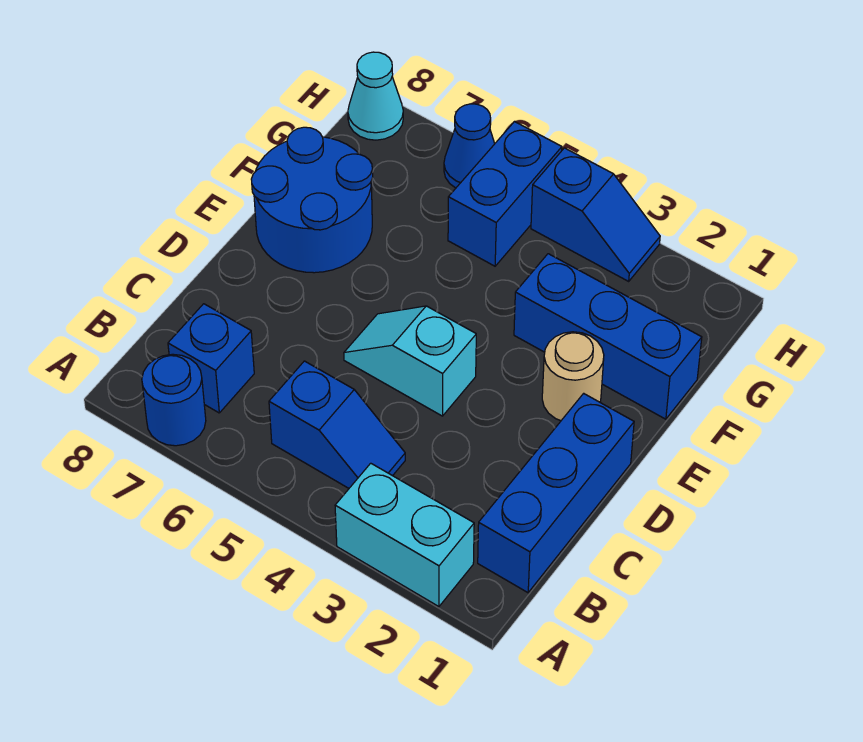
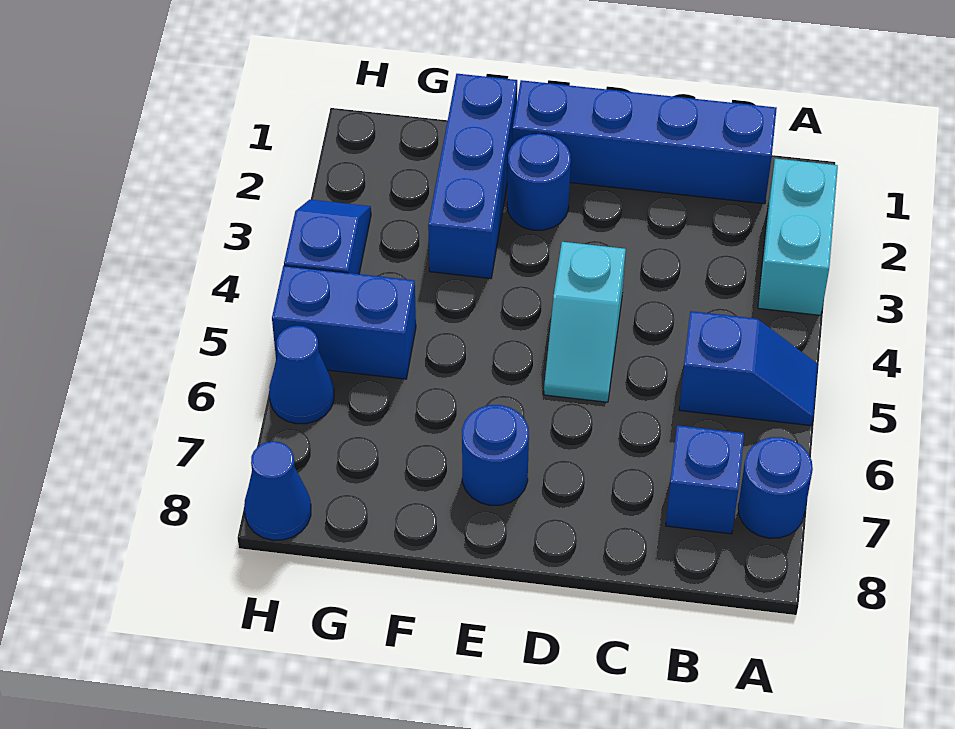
blue 1x3 brick [478,393,634,593] -> blue 1x4 brick [512,80,777,204]
blue 1x2 slope [269,361,405,488] -> blue 1x2 slope turned to [679,311,818,426]
tan 1x1 round brick [542,332,604,421] -> blue 1x1 round brick [507,134,571,230]
blue 2x2 round brick [251,127,373,273] -> blue 1x1 round brick [462,405,529,505]
cyan 1x1 cone [348,52,403,140] -> blue 1x1 cone [244,441,311,540]

